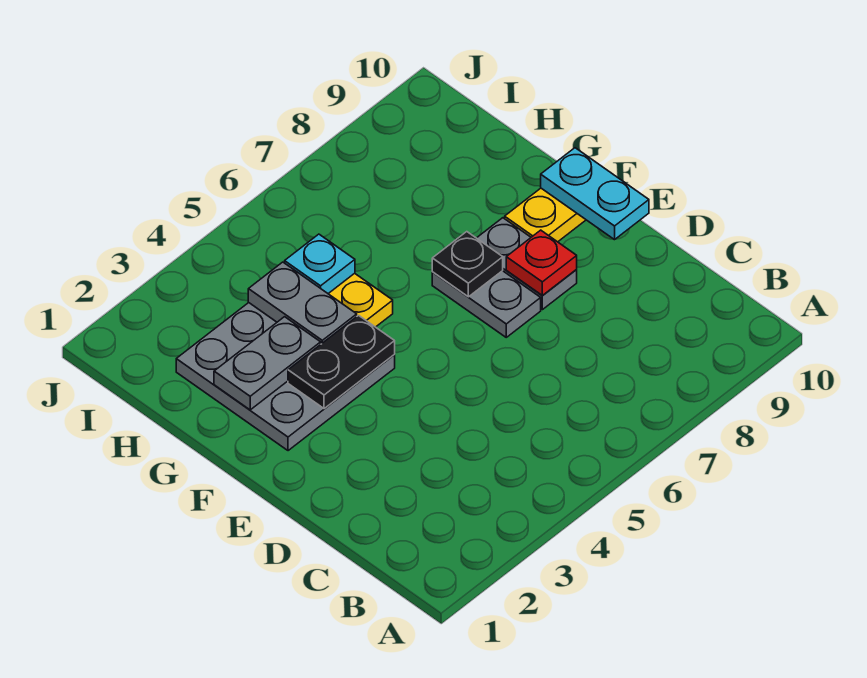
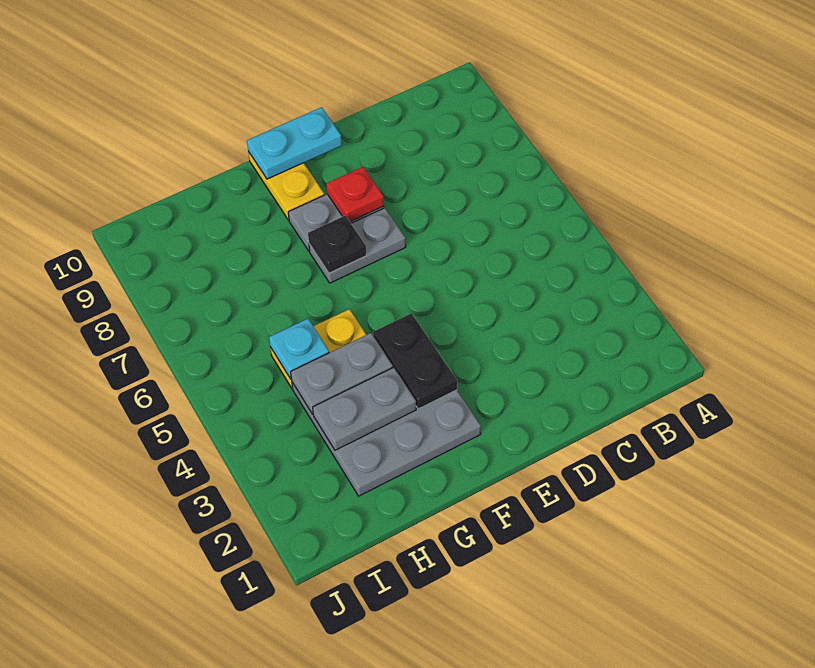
grey 1x2 plate [214,317,321,410] -> grey 1x2 plate turned to [313,367,416,450]

